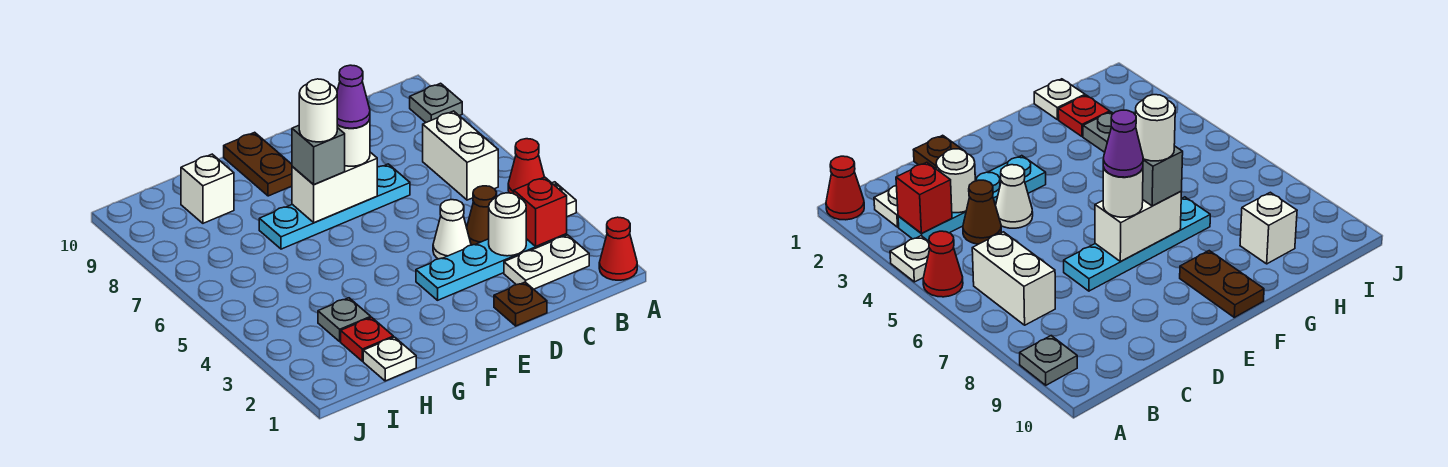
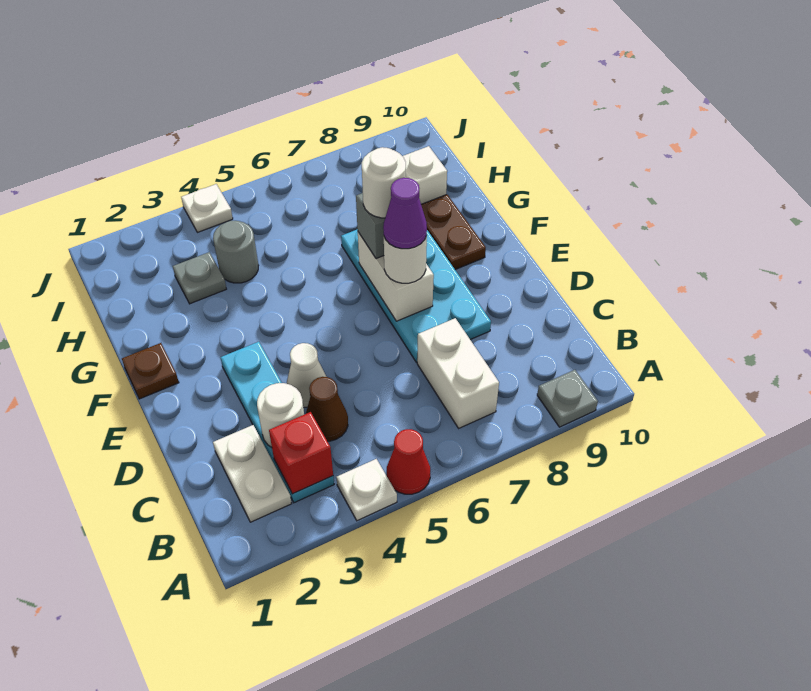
red 1x1 cone [599,217,637,280] -> none
white 1x2 brick [423,111,498,200] -> white 1x2 brick turned to [417,318,499,428]
brown 1x1 plate [494,282,547,326] -> brown 1x1 plate moved to [122,343,179,399]
cyan 1x4 plate [259,164,410,249] -> cyan 2x4 plate [341,229,491,363]
brown 1x2 plate [224,132,292,196] -> brown 1x2 plate turned to [421,194,486,270]
white 1x1 plate [363,337,416,381] -> white 1x1 plate moved to [181,184,233,232]
red 1x1 plate [341,317,393,361] -> none
none -> grey 1x1 round brick [213,221,258,283]

